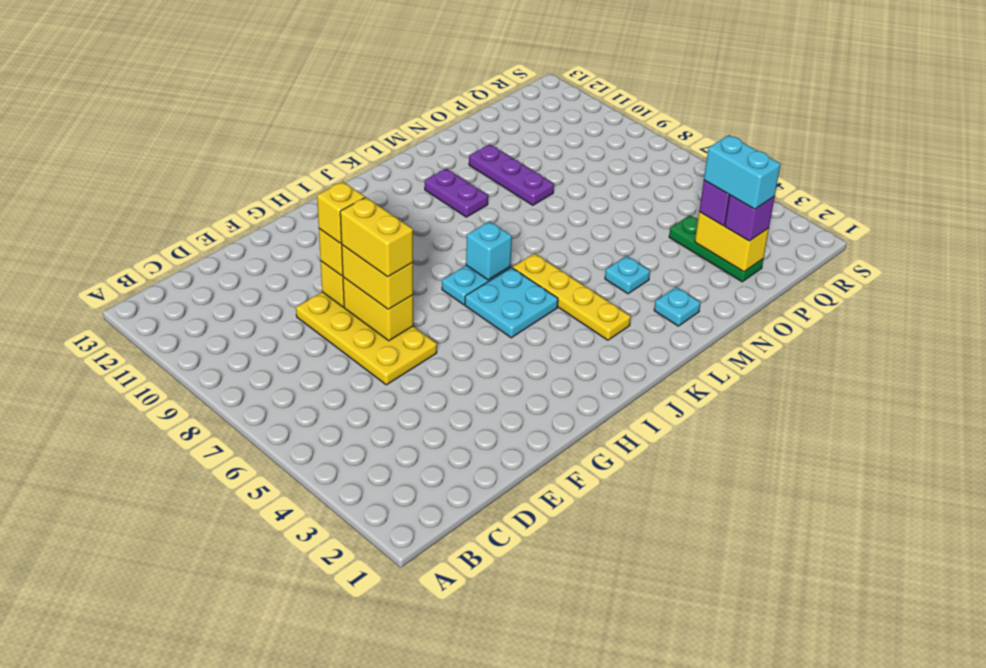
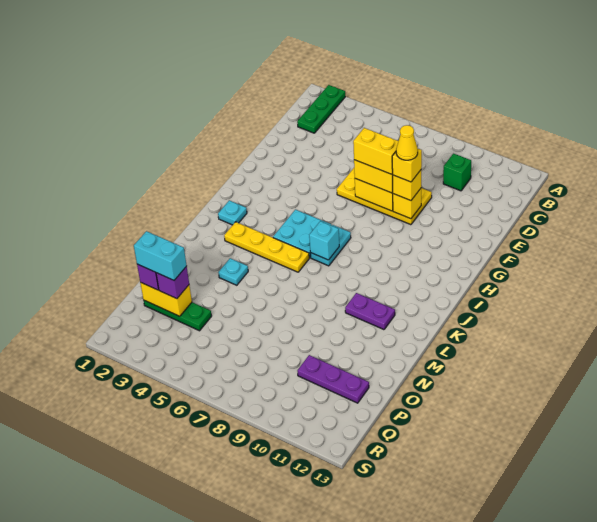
none -> green 1x3 plate [297,85,345,133]
none -> green 1x1 brick [443,154,471,191]
none -> yellow 1x1 cone [396,125,418,160]
cyan 1x1 plate [654,287,701,326] -> cyan 1x1 plate moved to [218,200,247,225]
purple 1x3 plate [469,144,554,205] -> purple 1x3 plate moved to [298,355,369,403]

